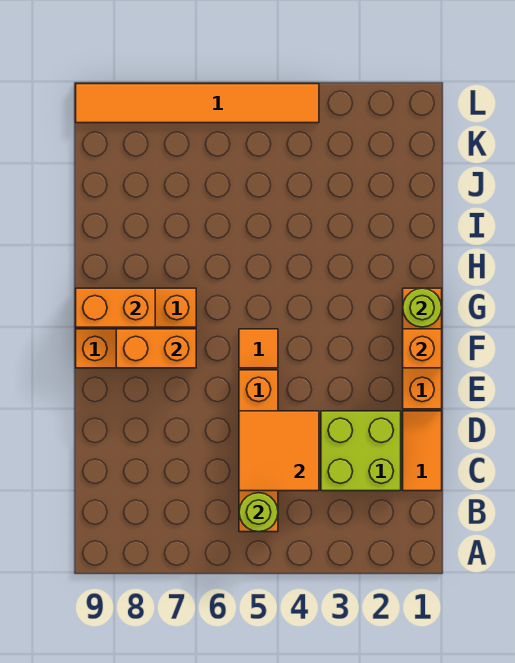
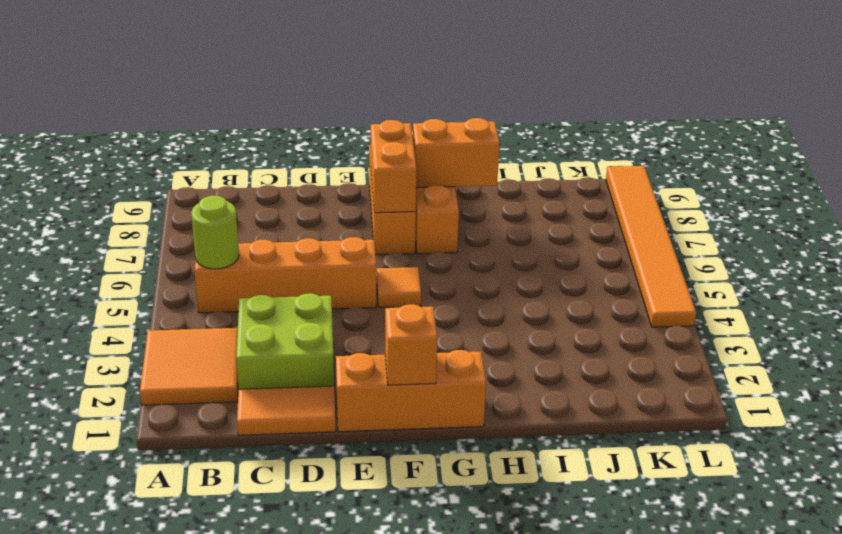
orange 2x2 tile [239,411,319,491] -> orange 2x2 tile moved to [140,328,238,405]
lime 1x1 round brick [403,288,442,327] -> none
orange 1x2 brick [76,288,155,327] -> orange 1x2 brick turned to [413,118,500,188]

